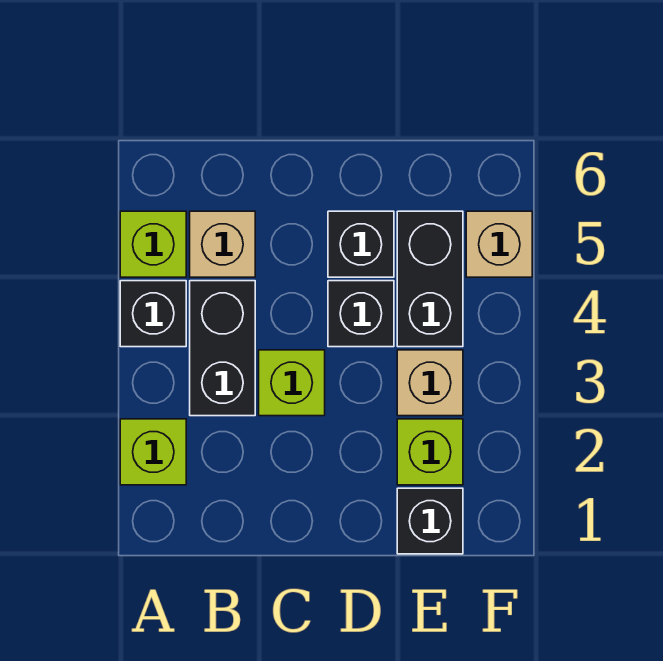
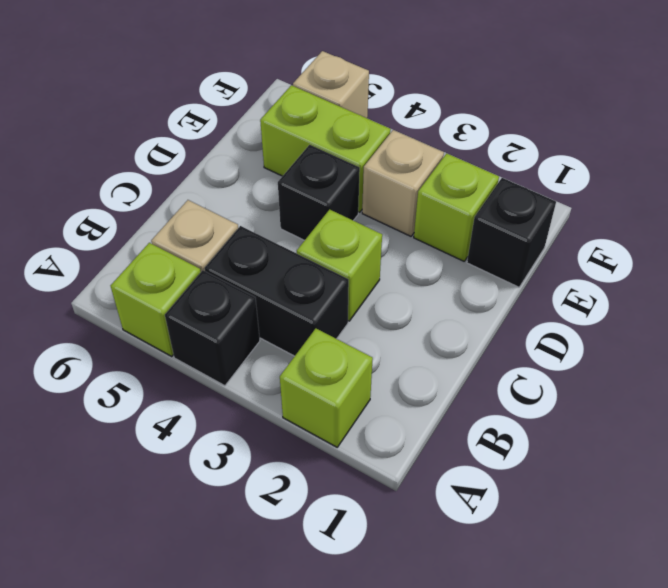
black 1x1 brick [328,211,394,277] -> none
black 1x2 brick [397,211,463,347] -> lime 1x2 brick [260,85,391,212]

